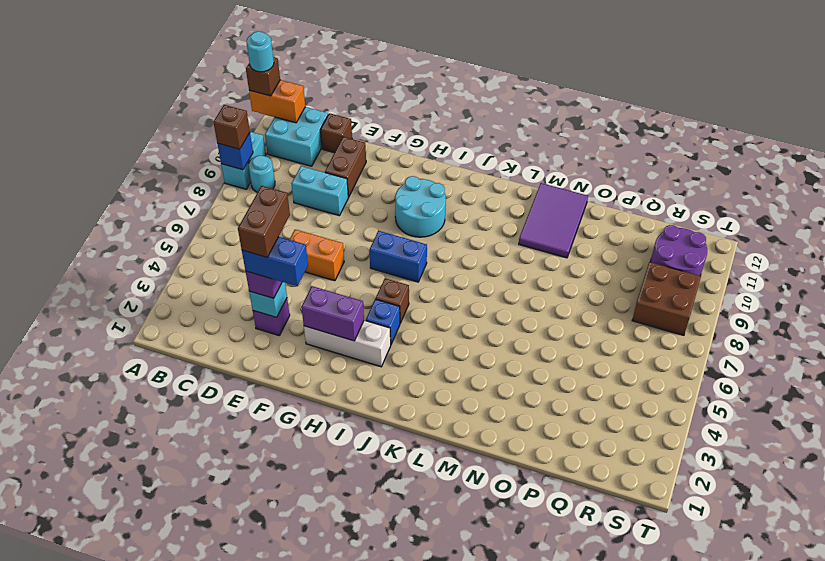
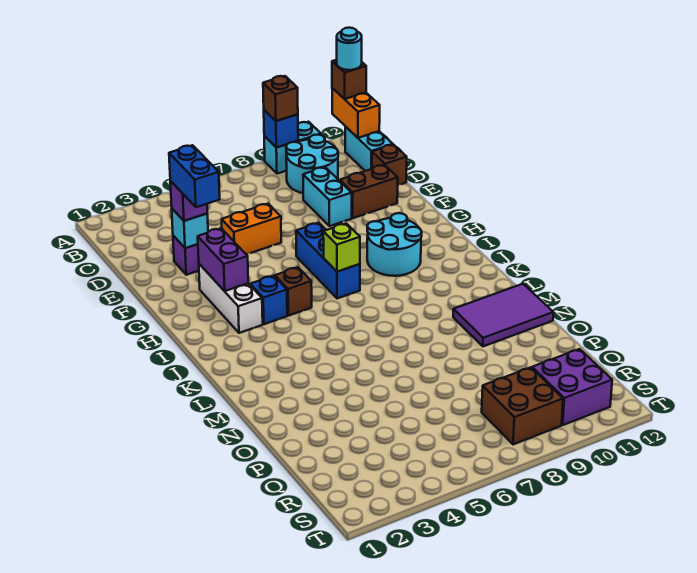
cyan 1x1 round brick [248,156,275,192] -> cyan 2x2 round brick [286,135,338,193]
cyan 2x2 brick [265,107,328,166] -> cyan 1x2 brick [345,127,393,171]
brown 1x2 brick [238,186,290,257] -> none
orange 1x2 brick [290,229,344,281] -> orange 1x2 brick turned to [222,204,281,255]
blue 1x2 brick [369,231,427,282] -> blue 1x3 brick [296,223,360,299]
none -> lime 1x1 brick [323,223,360,272]
purple 2x2 round brick [651,225,707,276] -> purple 2x2 brick [532,349,612,425]

